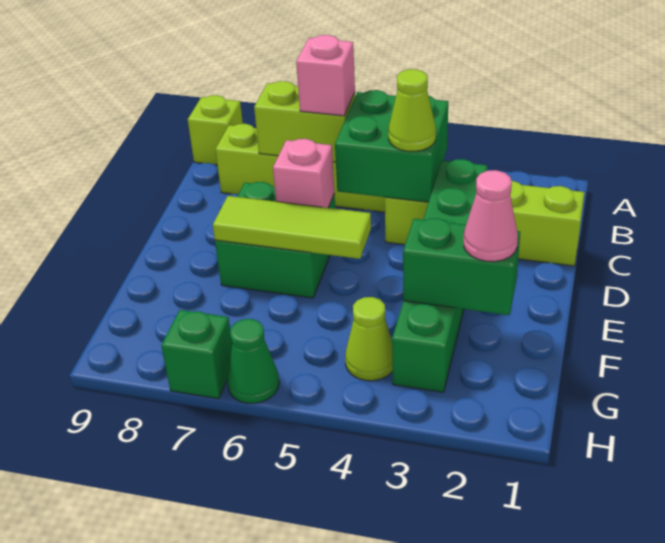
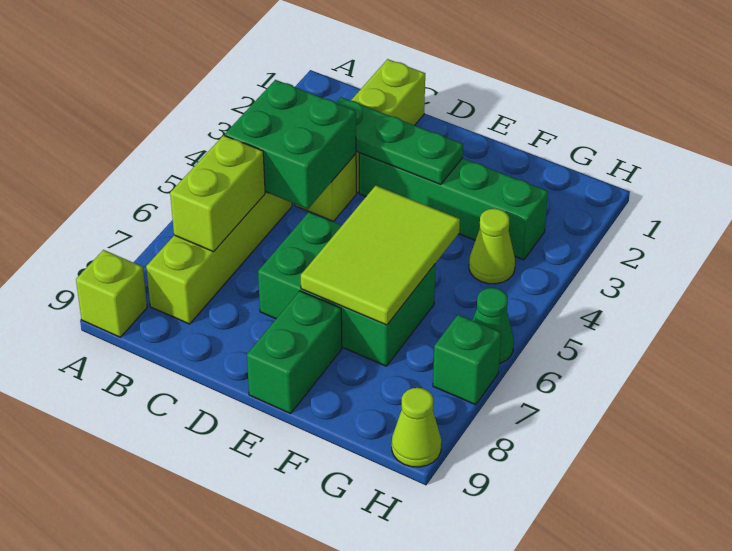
pink 1x1 brick [296,35,355,116] -> none
lime 1x1 cone [388,69,436,151] -> lime 1x1 cone moved to [392,388,441,467]
green 2x2 brick [215,182,335,298] -> green 2x3 brick [258,212,435,366]
pink 1x1 brick [273,139,334,208] -> none
lime 1x3 tile [213,196,371,259] -> lime 2x3 tile [301,186,460,325]
green 1x2 brick [403,218,520,315] -> green 1x2 brick moved to [247,291,342,414]
pink 1x1 cone [464,170,518,262] -> none

